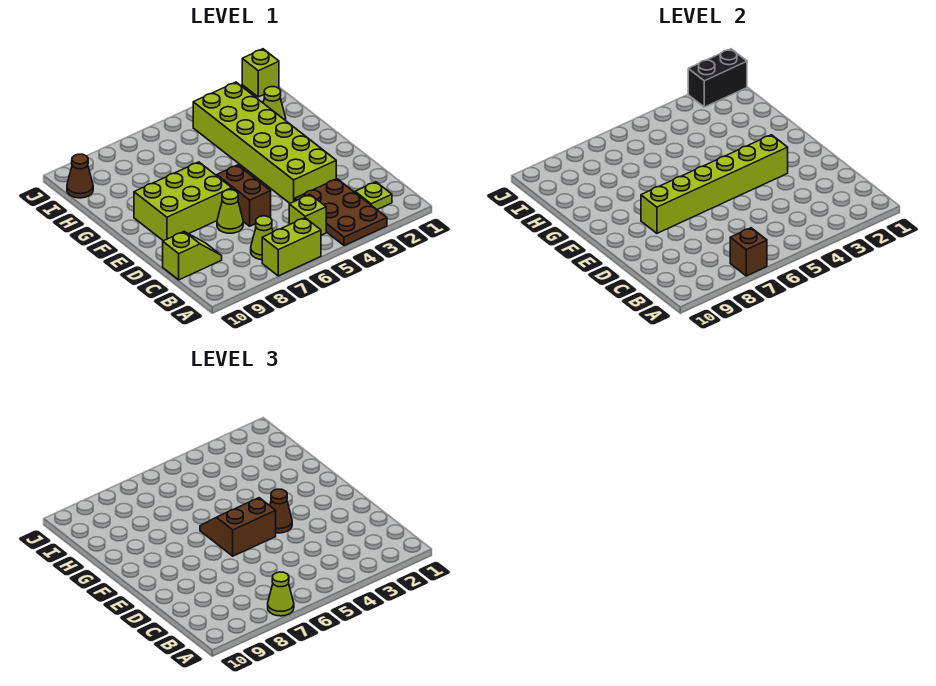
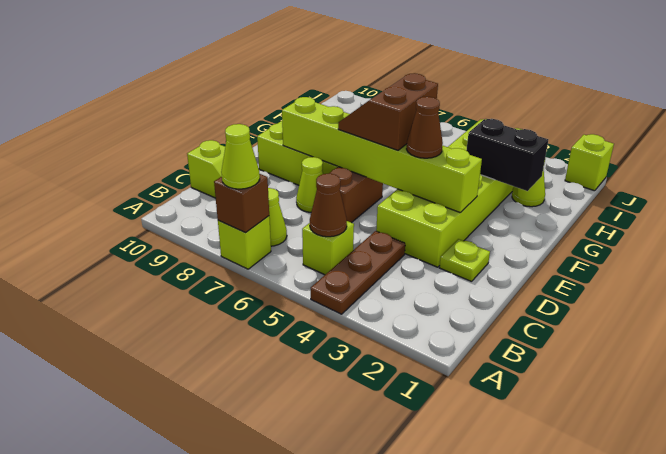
brown 2x3 plate [294,179,387,246] -> brown 1x3 plate [311,231,405,314]
lime 1x2 brick [262,218,321,276] -> lime 1x1 brick [218,216,271,269]
lime 1x1 plate [355,182,392,210] -> lime 1x1 plate moved to [439,239,490,282]
brown 2x2 slope [200,498,276,556] -> brown 2x2 slope turned to [338,73,438,150]
brown 1x1 cone [67,154,93,198] -> brown 1x1 cone moved to [310,174,347,237]
black 1x2 brick [688,49,747,107] -> black 1x2 brick moved to [466,119,548,191]

